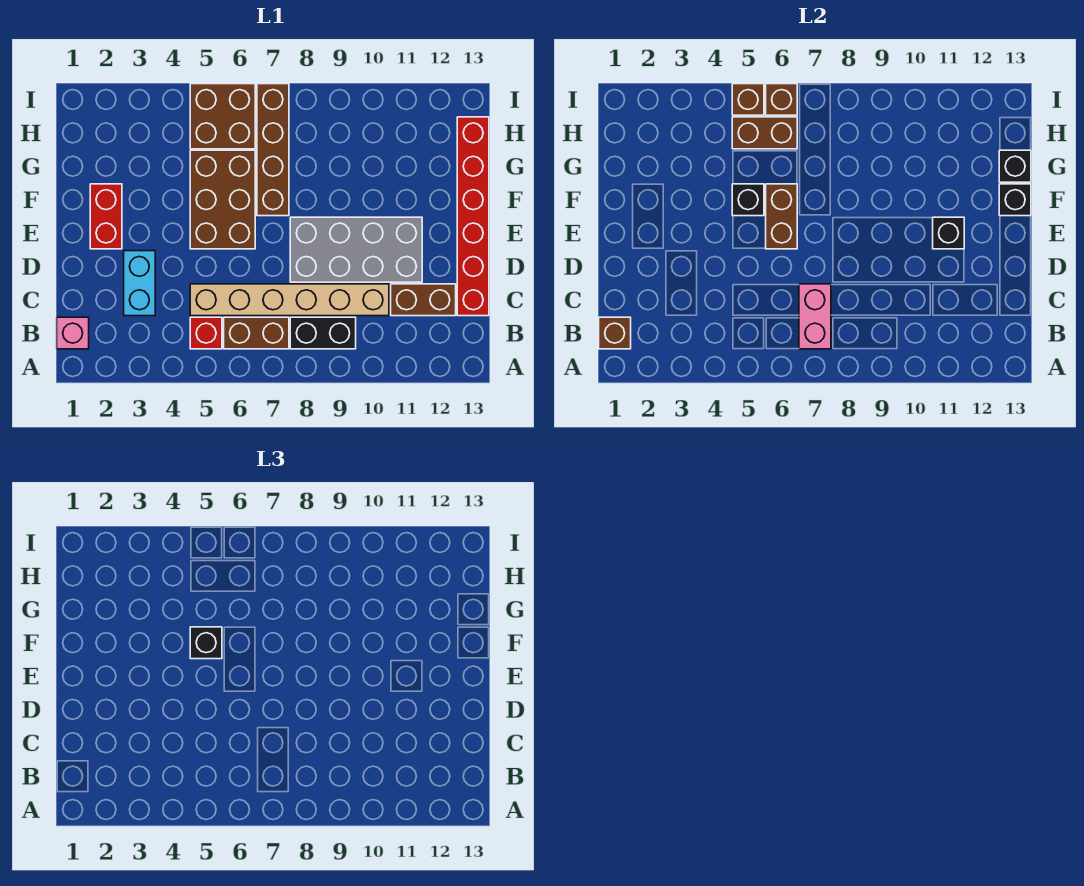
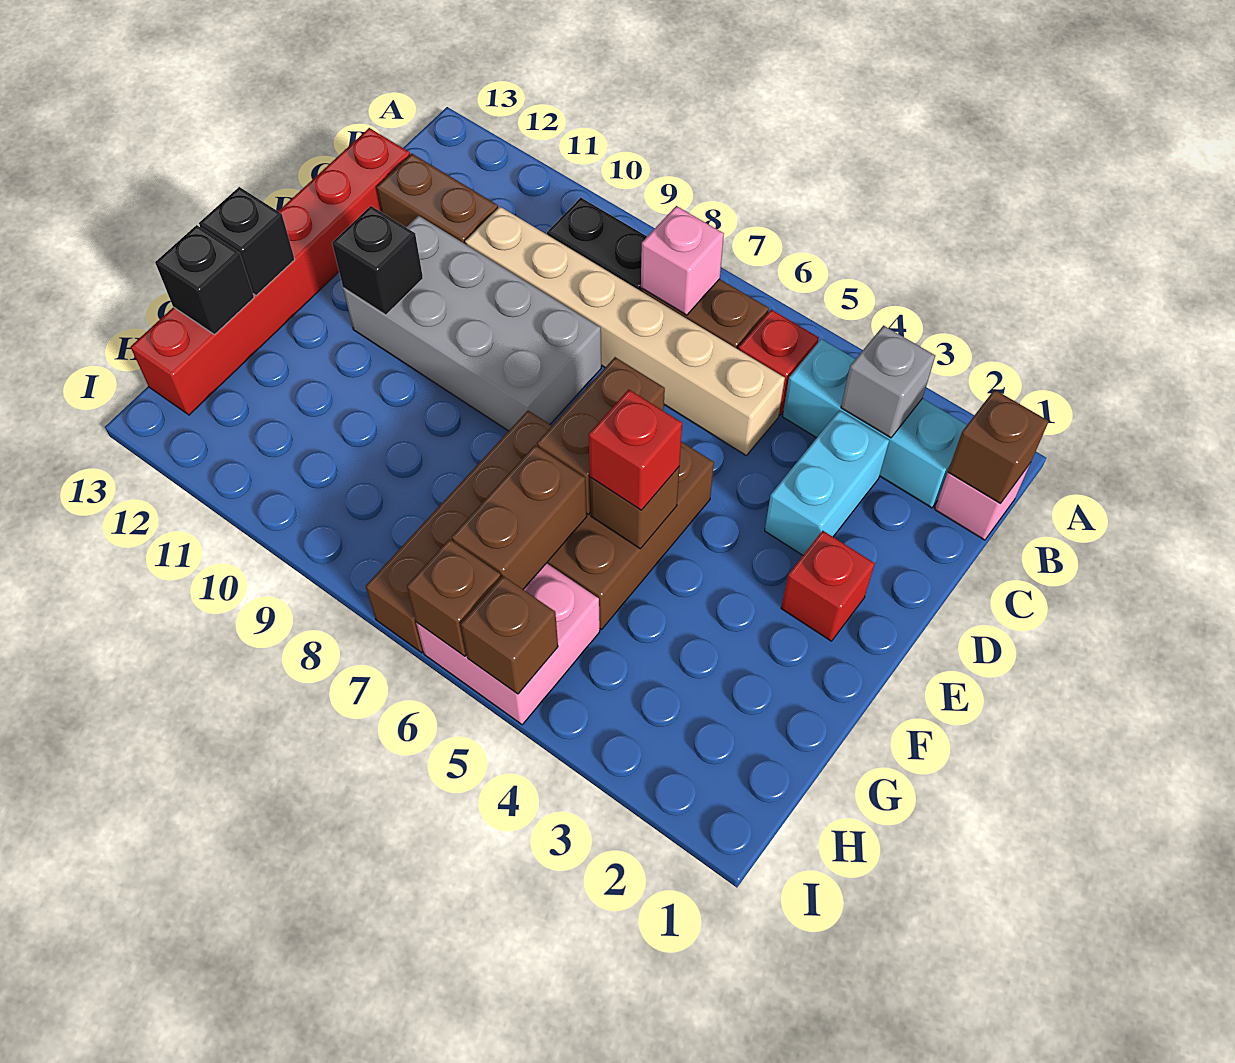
none -> cyan 1x3 brick [783,339,967,508]
none -> grey 1x1 brick [841,326,935,438]
pink 1x2 brick [799,284,831,349] -> pink 1x1 brick [641,206,724,315]
red 1x2 brick [90,184,122,249] -> red 1x1 brick [781,531,875,641]
black 1x1 brick [732,184,764,216] -> brown 1x1 brick [590,467,679,549]
black 1x1 brick [190,627,222,659] -> red 1x1 brick [588,389,682,510]
brown 2x2 brick [190,84,255,149] -> pink 2x2 brick [416,563,600,725]
brown 1x2 brick [732,117,797,149] -> brown 1x2 brick turned to [452,445,587,589]

